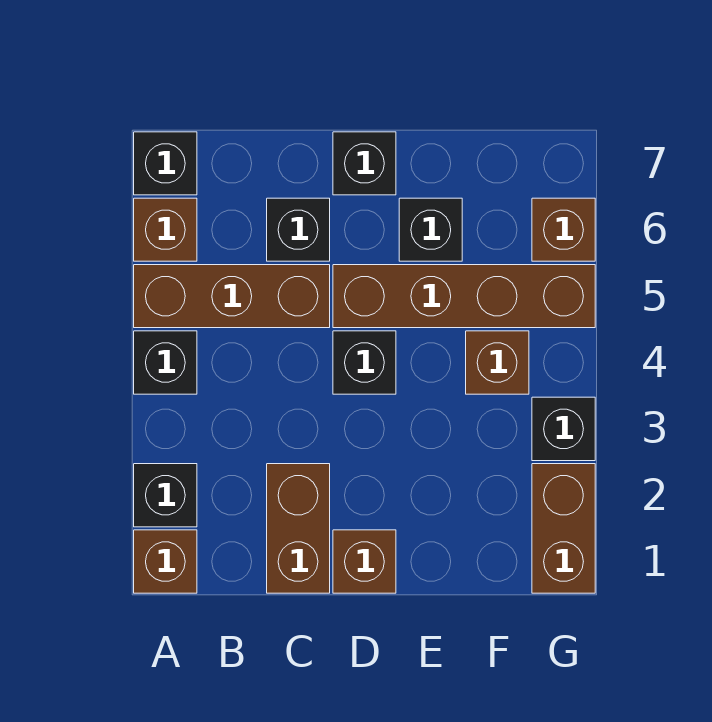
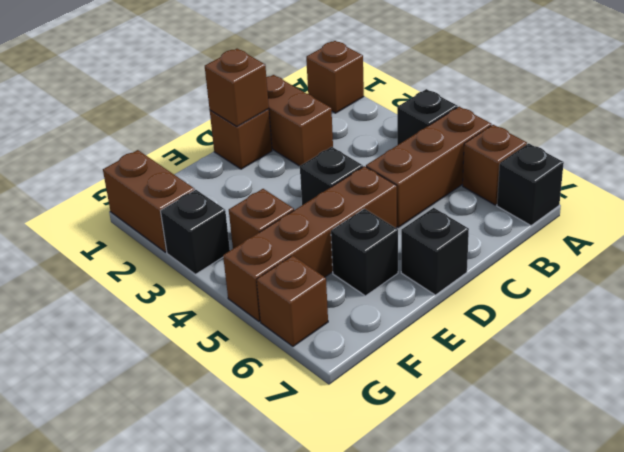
black 1x1 brick [134,464,197,527] -> none
black 1x1 brick [267,198,330,261] -> none
none -> brown 1x1 brick [205,49,269,126]

